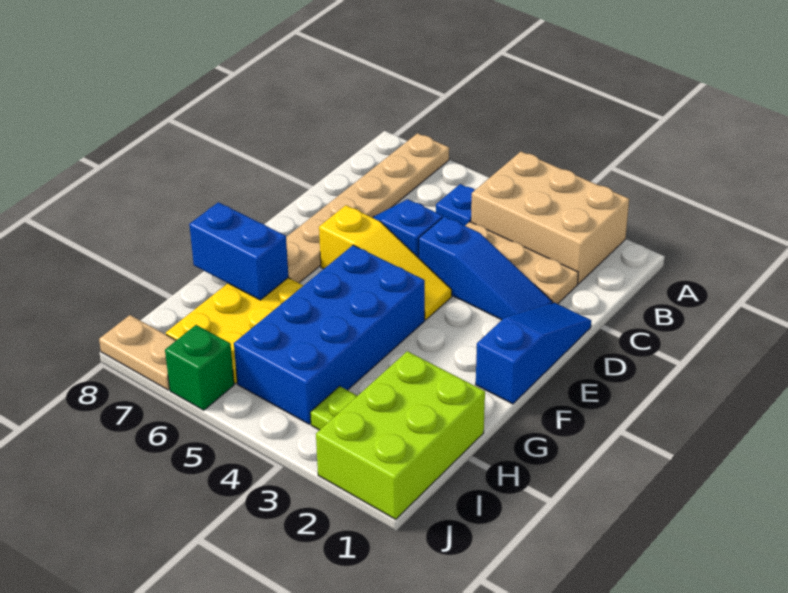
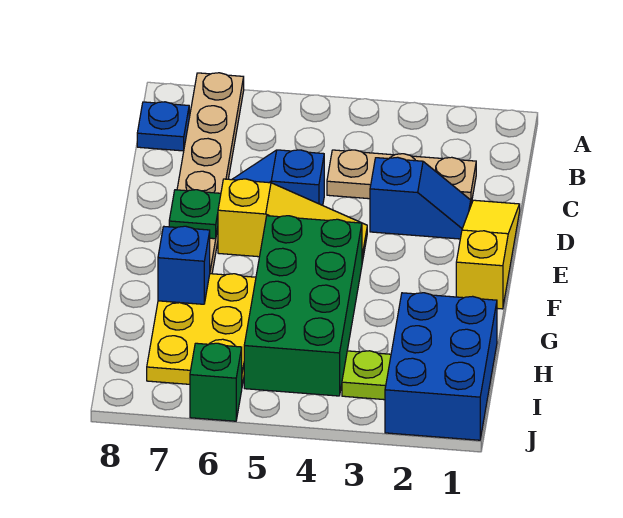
tan 2x3 brick [471,152,629,284] -> none
blue 1x1 plate [436,184,475,226] -> blue 1x1 plate moved to [137,102,189,151]
blue 1x3 slope [476,303,591,404] -> yellow 1x3 slope [456,200,520,309]
blue 1x3 slope [419,216,553,320] -> blue 1x2 slope [370,157,471,239]
none -> green 1x1 plate [169,190,221,239]
blue 2x4 brick [234,245,425,424] -> green 2x4 brick [244,216,362,396]
blue 1x2 brick [189,202,288,300] -> blue 1x1 brick [158,226,210,304]
lime 2x3 brick [316,351,485,519] -> blue 2x3 brick [385,293,497,440]
tan 1x2 plate [99,315,176,390] -> none

